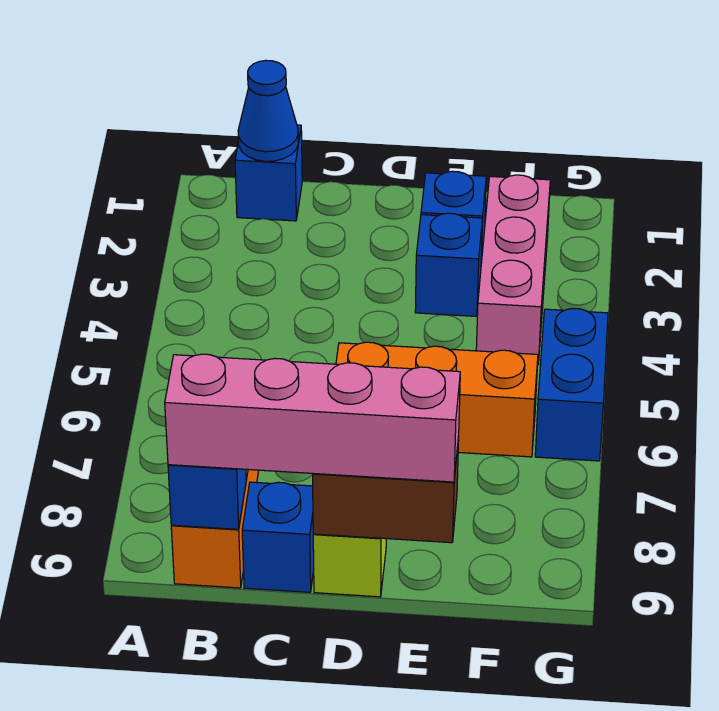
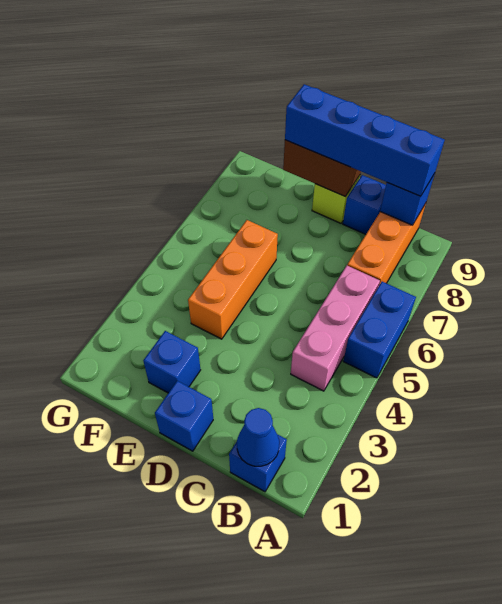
pink 1x4 brick [165,354,460,482] -> blue 1x4 brick [285,84,444,196]
orange 1x3 brick [336,342,538,457] -> orange 1x3 brick turned to [188,220,278,339]
blue 1x1 brick [415,213,482,316] -> blue 1x1 brick moved to [155,381,213,451]
pink 1x3 brick [476,175,550,365] -> pink 1x3 brick moved to [291,266,380,391]
blue 1x2 brick [535,309,608,461] -> blue 1x2 brick moved to [343,282,416,378]

